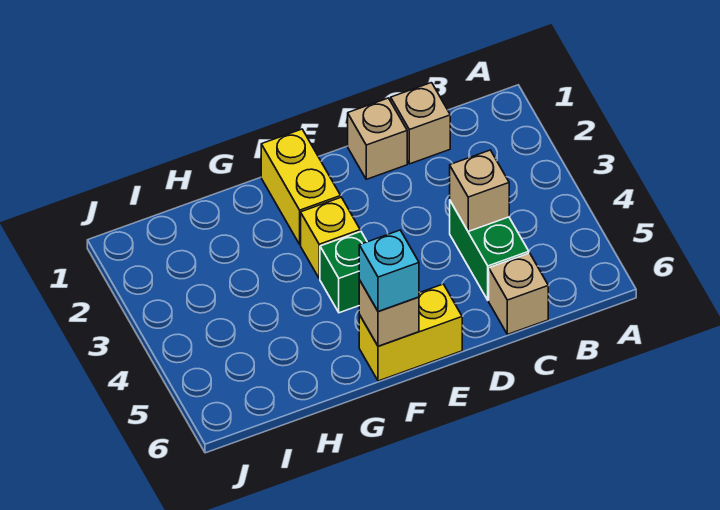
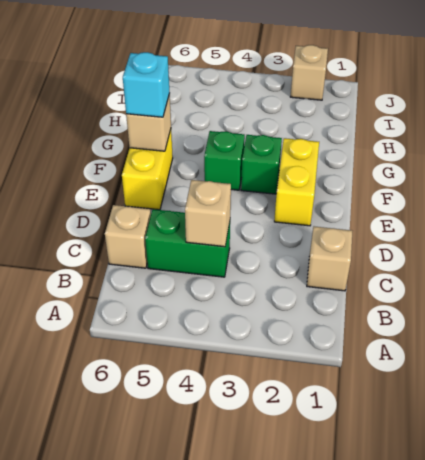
tan 1x1 brick [348,98,407,179] -> tan 1x1 brick moved to [290,45,328,100]
yellow 1x2 brick [261,129,341,244] -> yellow 1x2 brick turned to [274,138,319,226]
yellow 1x1 brick [301,197,360,279] -> green 1x1 brick [241,135,282,194]

